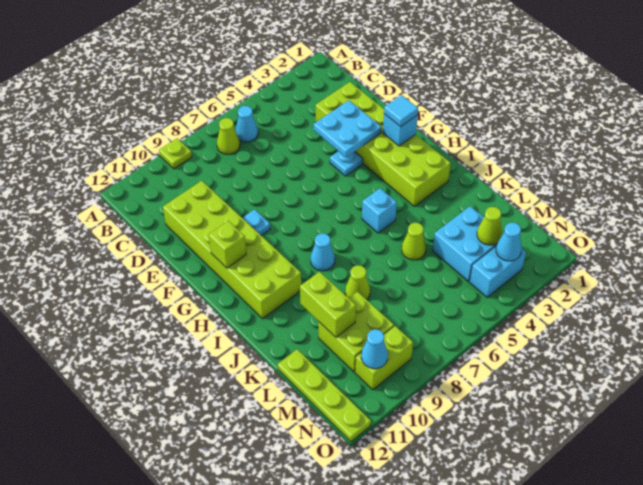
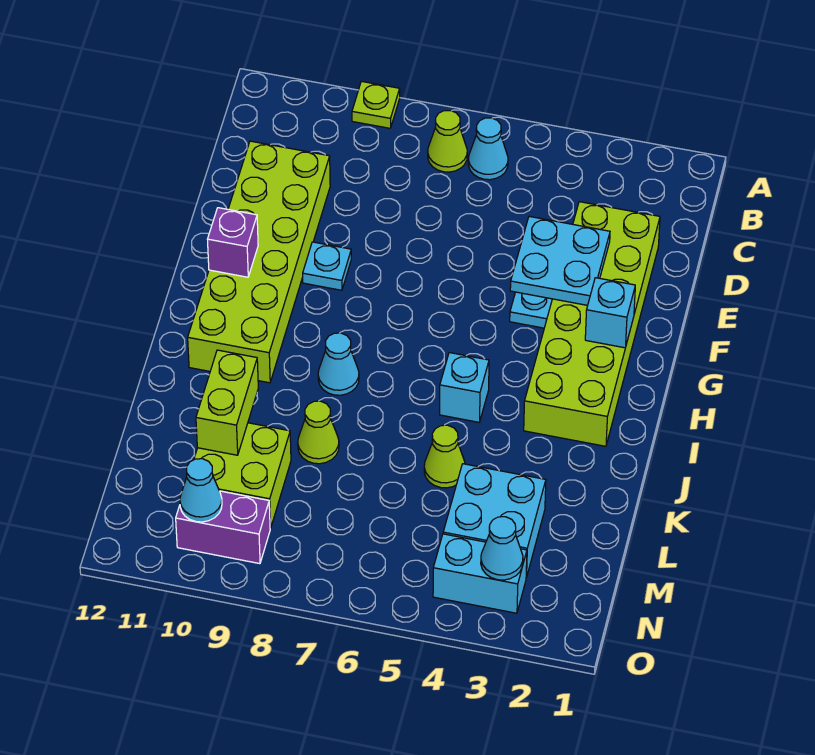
cyan 1x1 tile [384,95,418,127] -> none
lime 1x1 brick [209,221,246,268] -> purple 1x1 brick [207,208,258,277]
lime 1x4 plate [278,349,371,441] -> none
lime 1x1 cone [477,207,502,245] -> none
lime 1x2 brick [355,326,413,390] -> purple 1x2 brick [176,491,270,564]

